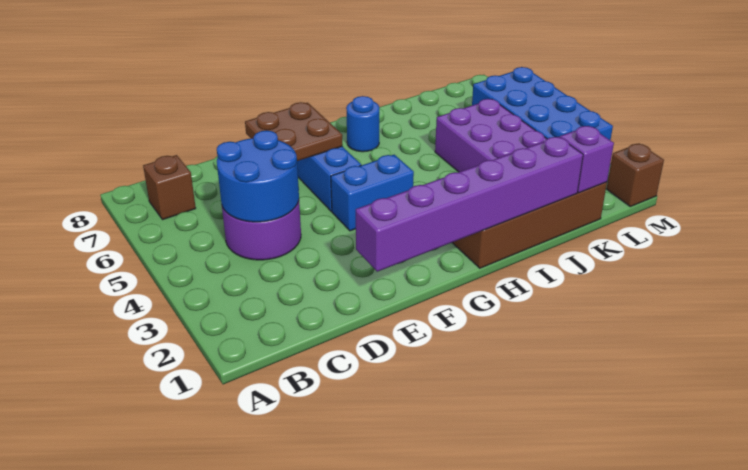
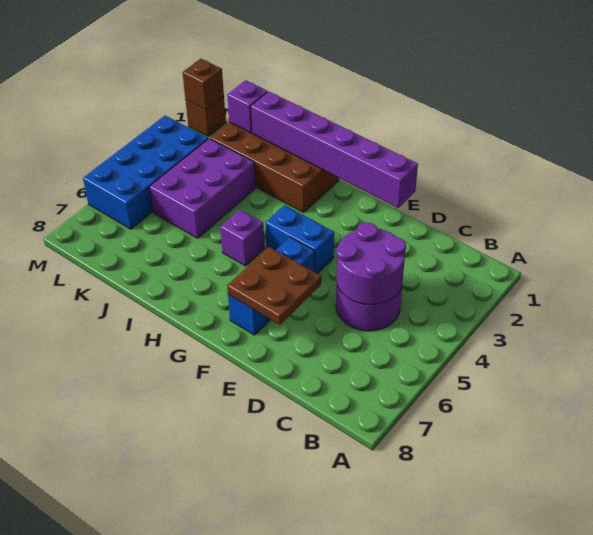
brown 1x1 brick [143,155,196,220] -> brown 1x1 brick moved to [183,59,224,110]
blue 2x2 round brick [217,130,299,222] -> purple 2x2 round brick [336,222,406,305]
none -> purple 1x1 brick [220,210,265,266]
blue 1x1 round brick [346,96,379,152] -> none

